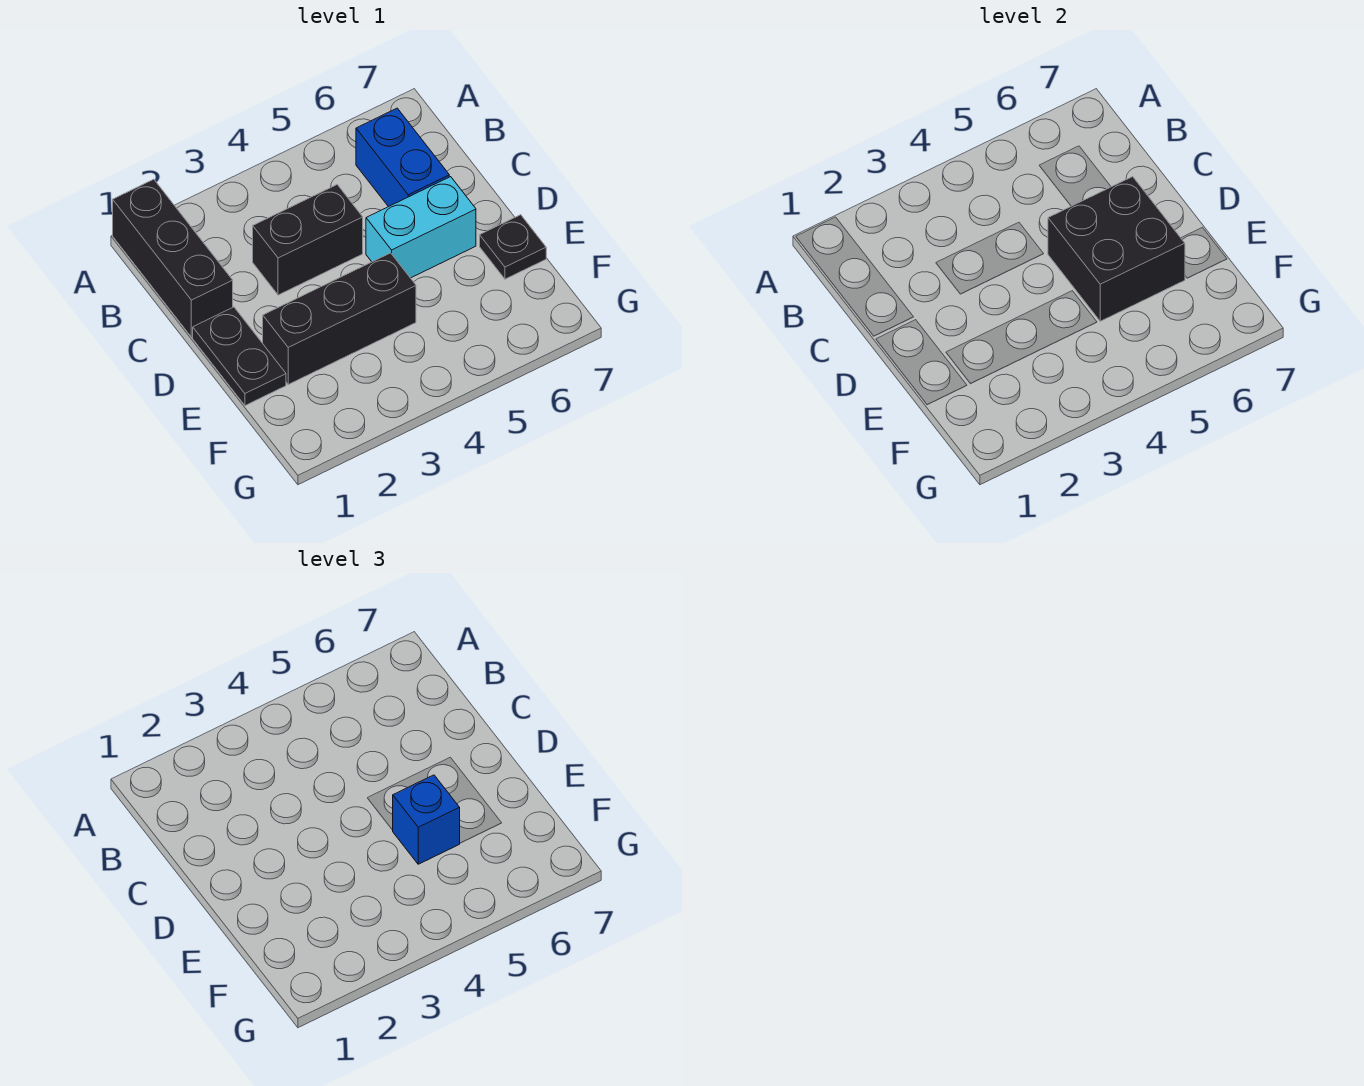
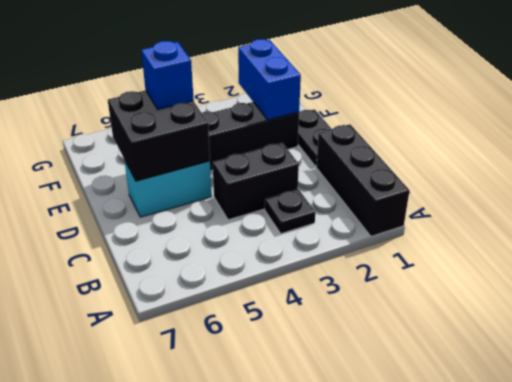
blue 1x2 brick [356,108,449,207] -> blue 1x2 brick moved to [238,39,301,120]
black 1x1 plate [480,215,546,279] -> black 1x1 plate moved to [265,189,315,234]

